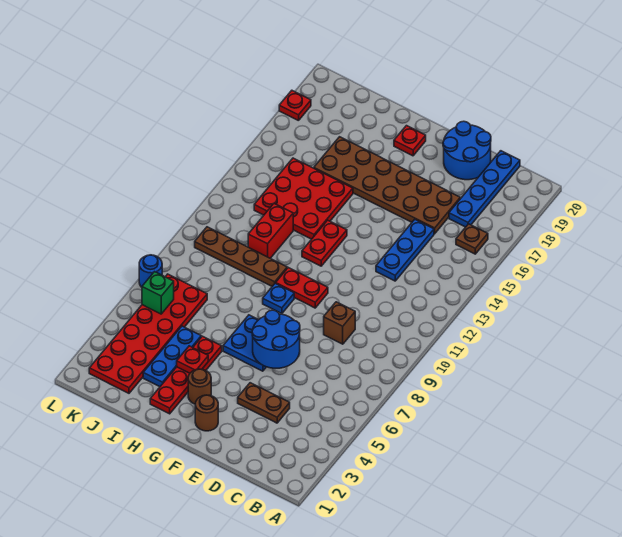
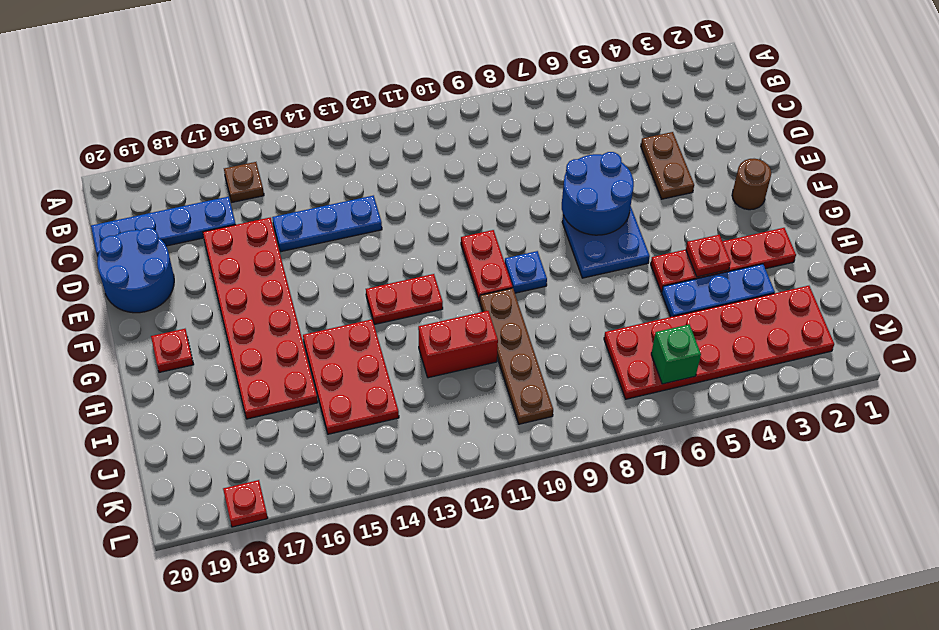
brown 1x1 brick [324,302,355,344] -> none
brown 2x6 plate [314,137,460,234] -> red 2x6 plate [203,218,318,419]
brown 1x1 round brick [188,369,211,404] -> none
red 3x3 plate [254,158,353,239] -> red 2x3 plate [303,319,399,434]
blue 1x1 round brick [139,255,162,287] -> none

